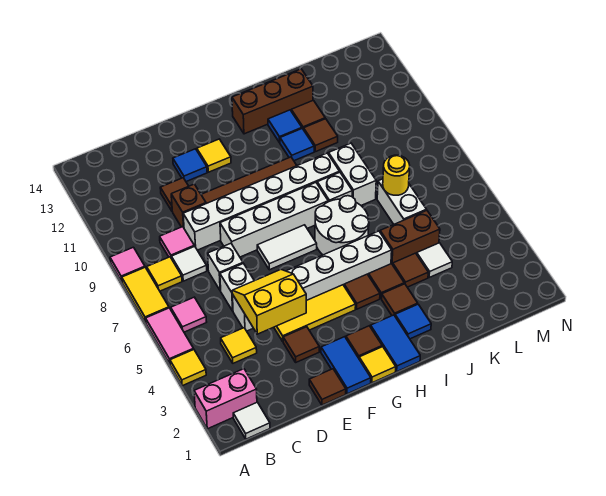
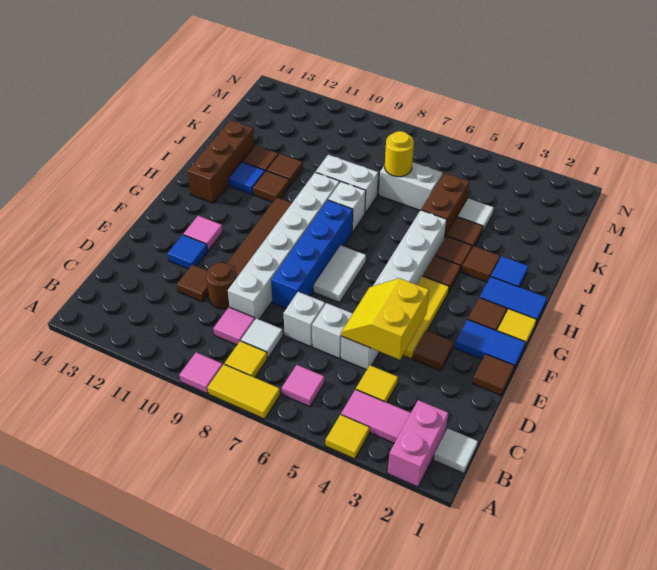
pink 1x2 tile [146,308,194,364] -> pink 1x2 tile moved to [341,390,411,443]
brown 1x1 brick [171,184,206,227] -> brown 1x1 round brick [206,263,237,309]
white 1x4 brick [220,183,328,257] -> blue 1x4 brick [271,200,353,308]
yellow 1x1 tile [197,139,231,172] -> pink 1x1 tile [184,216,223,250]
white 2x2 round brick [315,196,369,255] -> none
blue 1x1 tile [280,129,314,161] -> brown 1x1 tile [253,171,290,202]

